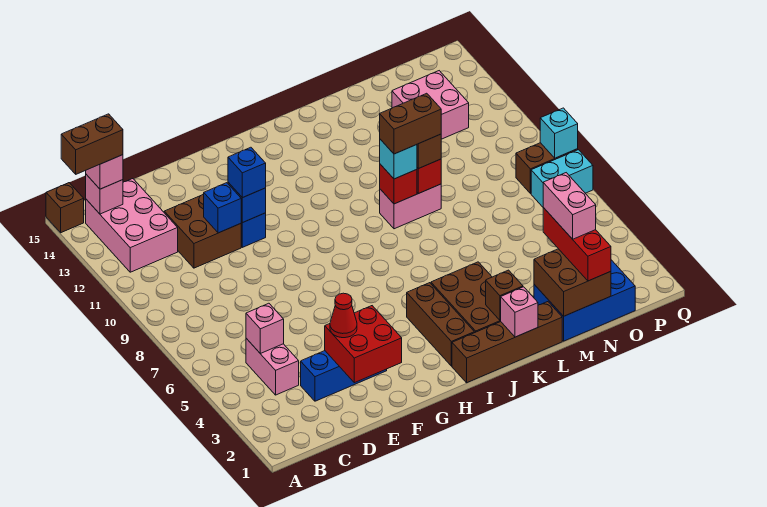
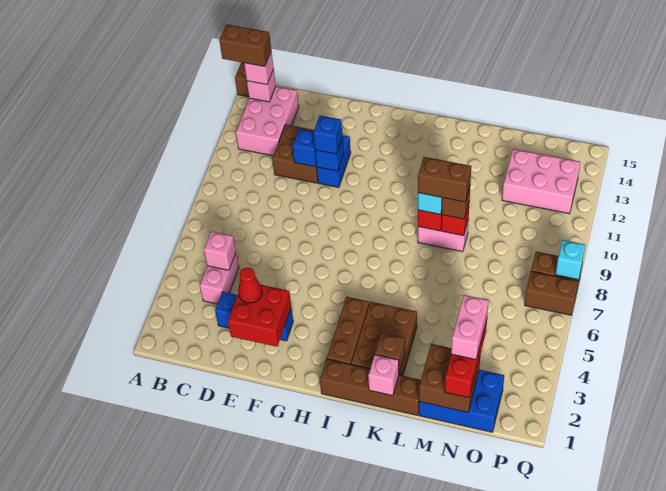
pink 2x2 brick [392,71,469,139] -> pink 2x3 brick [502,149,580,214]
cyan 1x2 brick [531,150,593,207] -> brown 1x2 brick [525,271,578,315]

